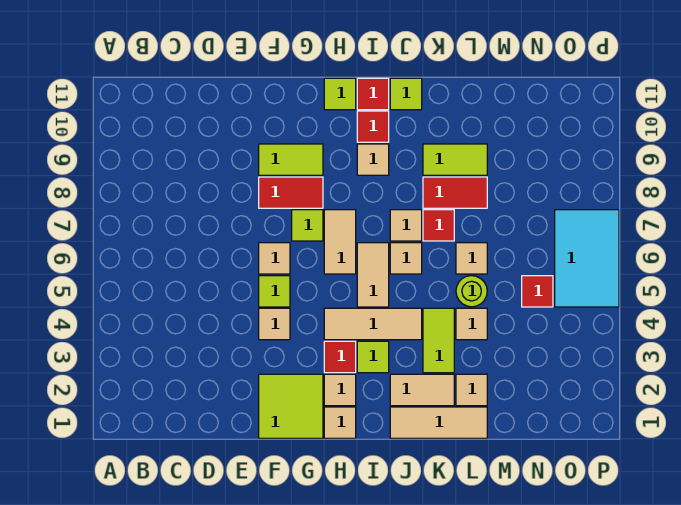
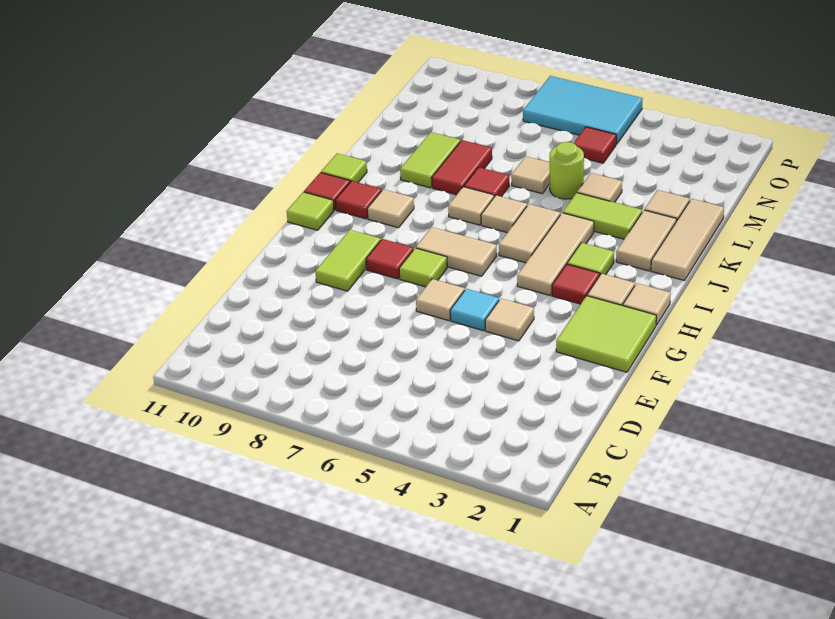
lime 1x1 tile [259,276,290,307] -> cyan 1x1 tile [450,289,499,331]
red 1x2 tile [259,177,323,208] -> red 1x1 tile [366,239,414,279]
tan 1x2 tile [357,243,389,307] -> tan 1x2 tile turned to [499,204,560,263]

